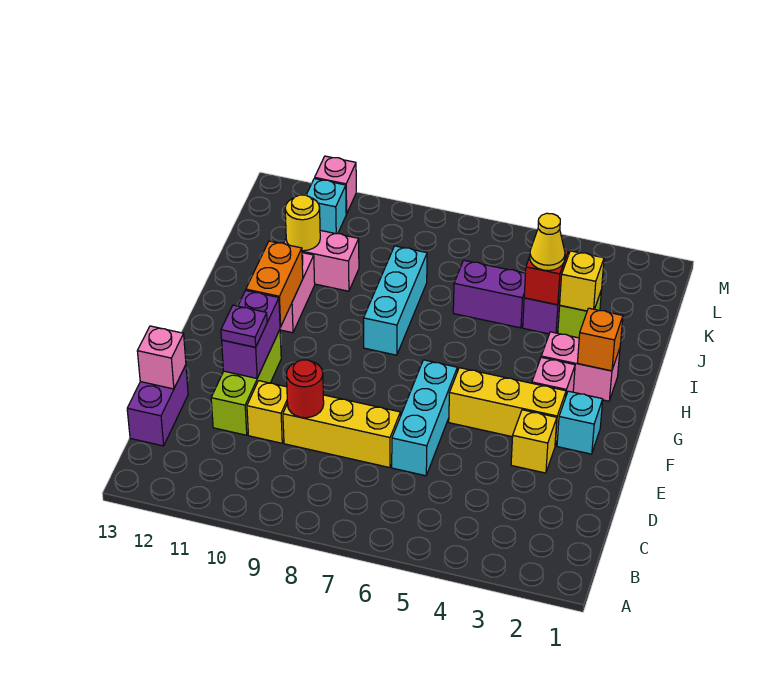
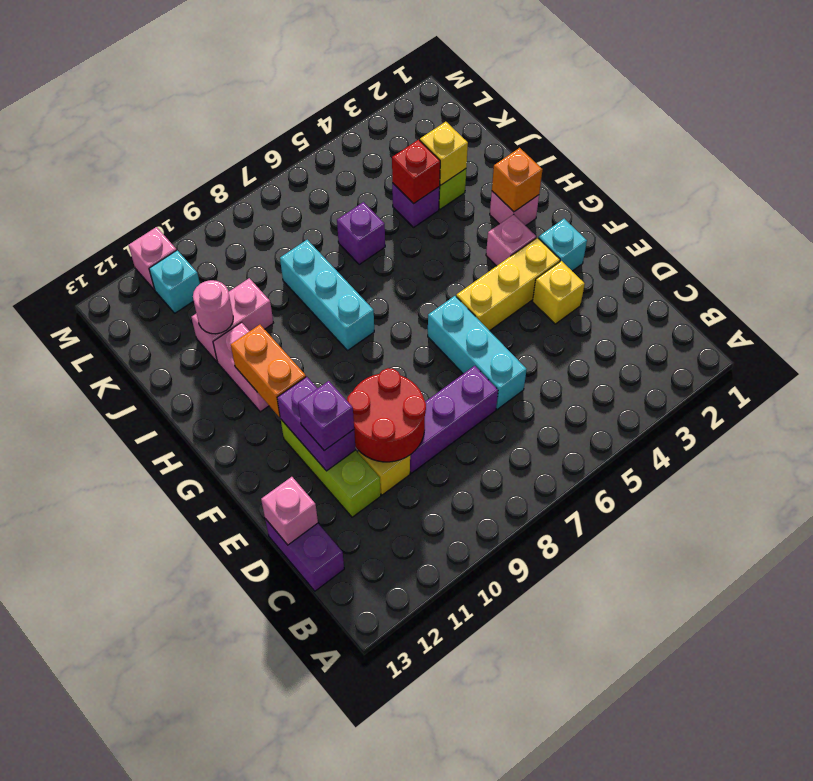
yellow 1x3 brick [283,395,400,468] -> purple 1x3 brick [410,366,498,473]
red 1x1 round brick [286,360,324,418] -> red 2x2 round brick [347,368,426,462]
purple 1x1 plate [221,305,267,347] -> purple 1x1 brick [298,381,354,451]
pink 1x2 brick [541,332,620,401] -> pink 1x1 brick [490,191,539,226]
yellow 1x1 cone [530,213,565,271] -> none
purple 1x2 brick [453,260,525,328] -> purple 1x1 brick [337,202,385,264]
yellow 1x1 round brick [285,195,320,251] -> pink 1x1 round brick [193,280,233,334]

